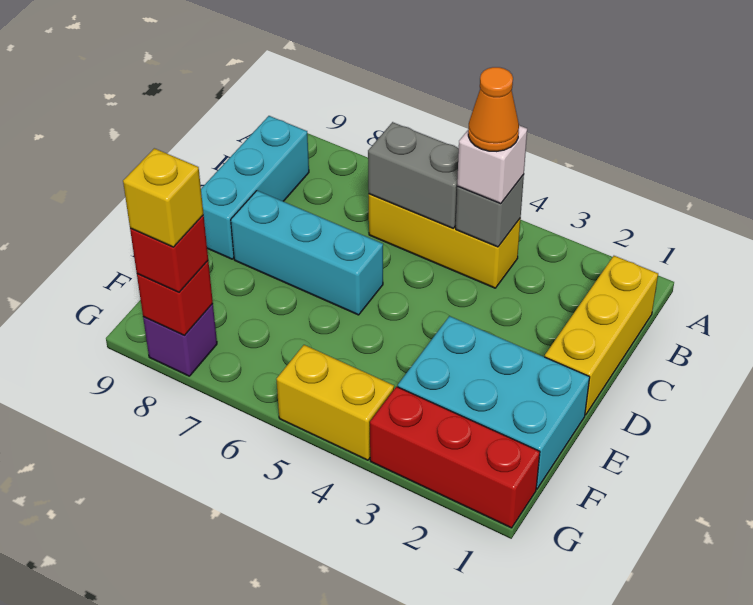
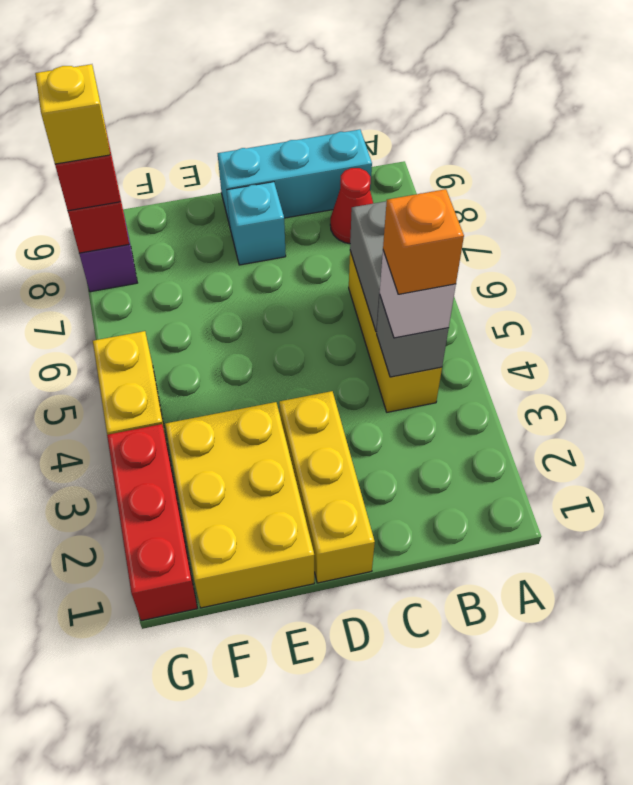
yellow 1x3 brick [545,256,658,415] -> yellow 1x3 brick turned to [279,391,375,583]
orange 1x1 cone [468,67,519,151] -> orange 1x1 brick [383,189,464,294]
none -> red 1x1 cone [330,168,373,244]
cyan 1x3 brick [231,191,383,315] -> cyan 1x1 brick [227,182,286,265]
cyan 2x3 brick [398,316,590,489] -> yellow 2x3 brick [165,402,314,608]

